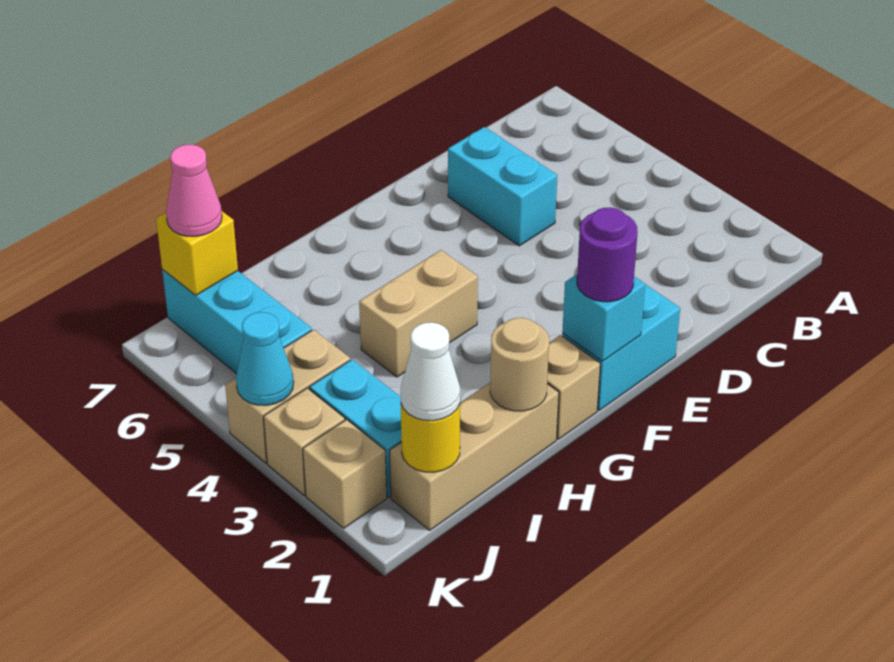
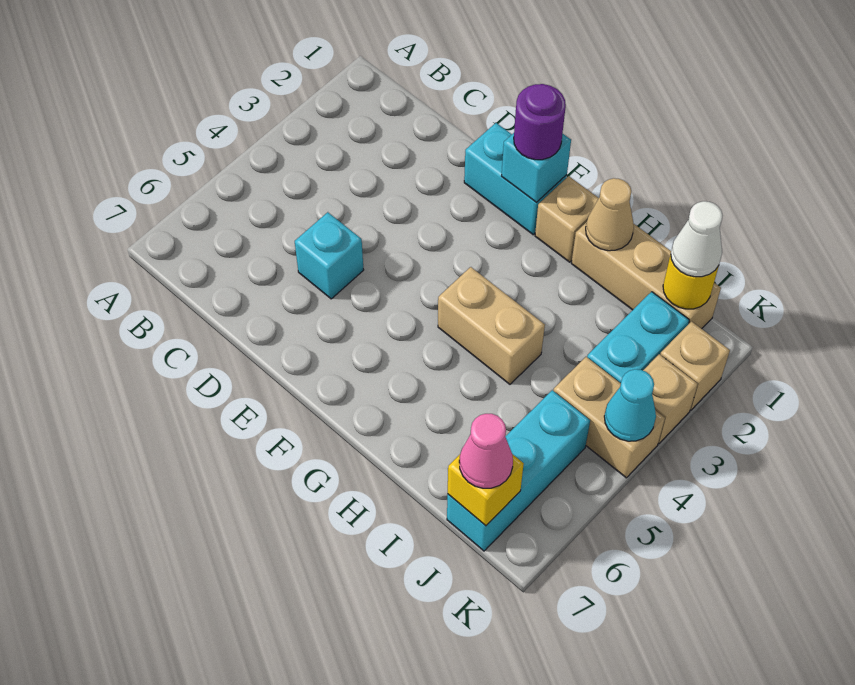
cyan 1x2 brick [448,127,557,246] -> cyan 1x1 brick [295,212,364,299]
tan 1x1 round brick [490,318,549,411] -> tan 1x1 cone [586,178,634,251]

